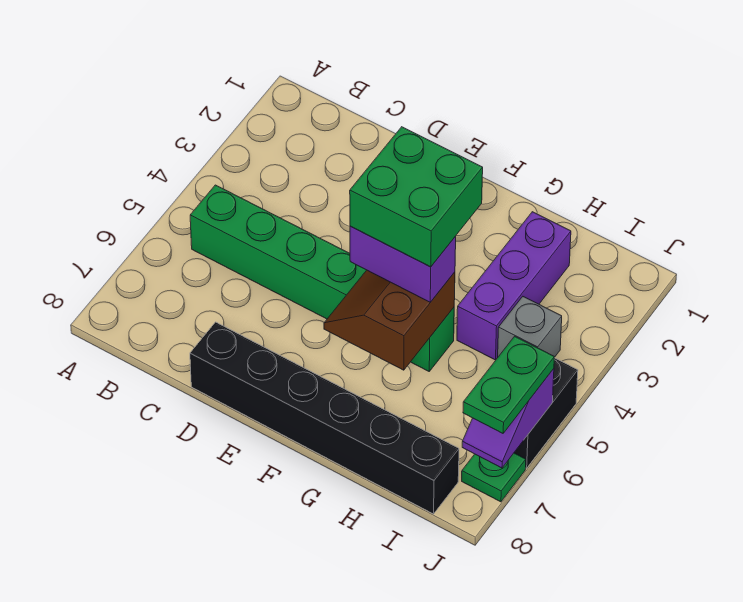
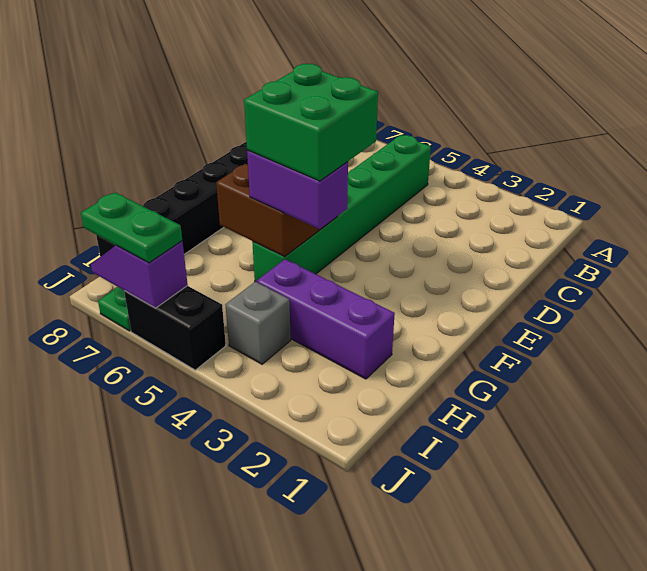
purple 1x2 brick [350,226,456,302] -> purple 1x2 brick turned to [247,150,348,229]

